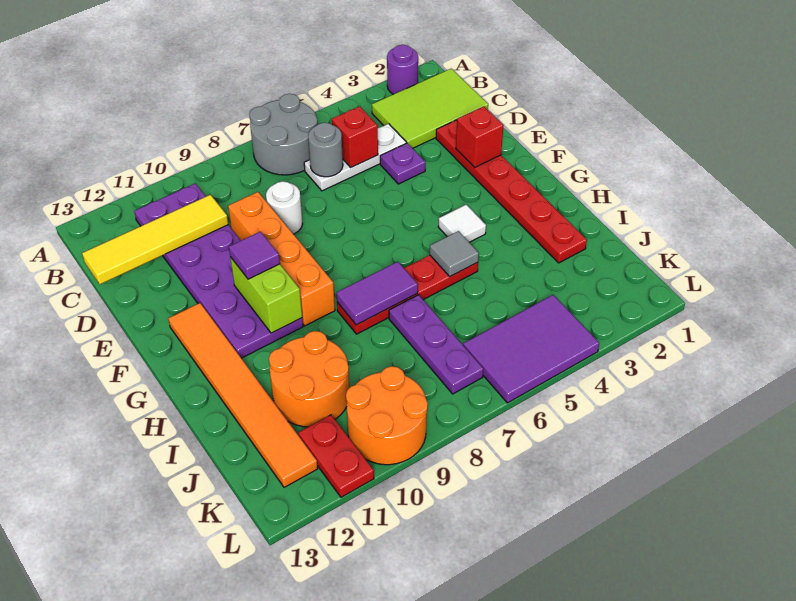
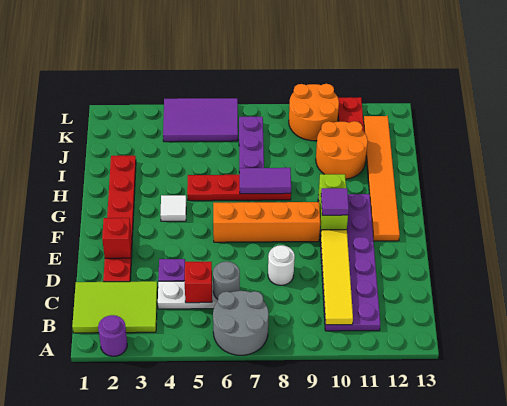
yellow 1x4 tile [82,195,228,284] -> yellow 1x4 tile turned to [321,230,353,325]
orange 1x4 brick [228,192,335,326] -> orange 1x4 brick turned to [213,202,320,242]
grey 1x1 tile [430,231,479,276] -> none

